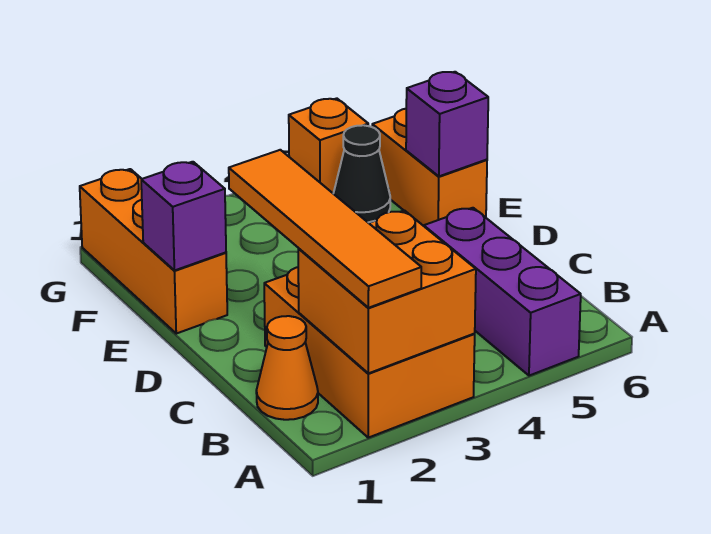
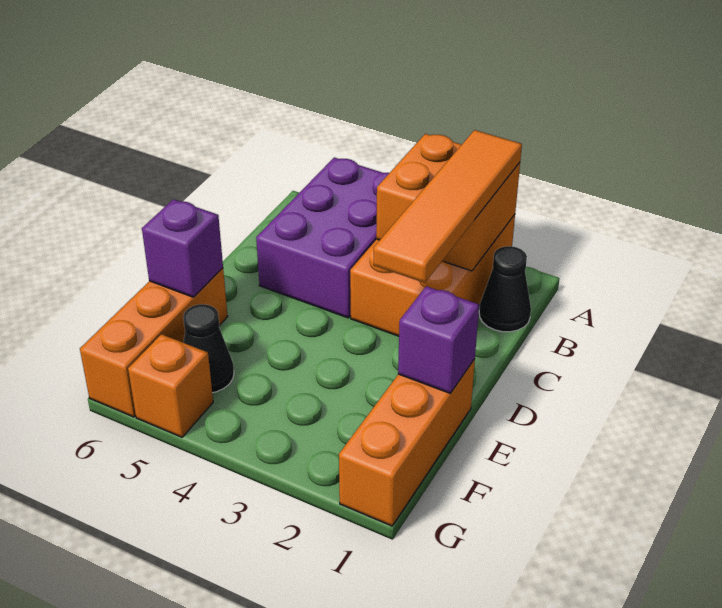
purple 1x3 brick [424,208,581,376] -> purple 2x3 brick [256,157,389,318]
orange 1x1 cone [256,316,318,420] -> black 1x1 cone [479,246,531,332]
orange 1x2 brick [372,109,487,226] -> orange 1x3 brick [80,268,228,417]

